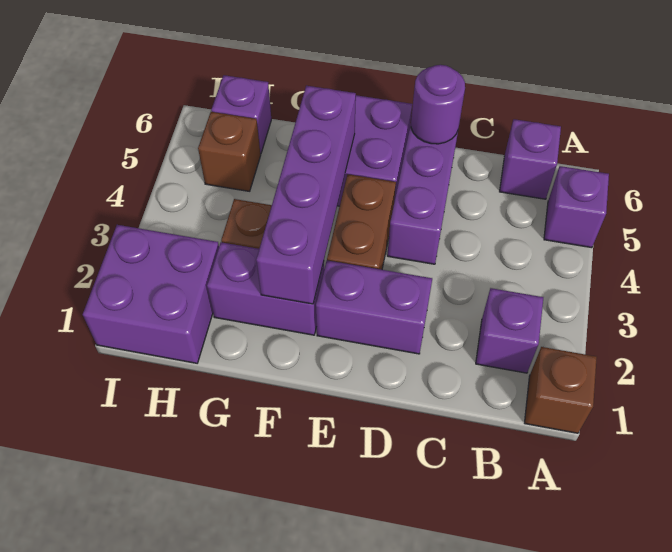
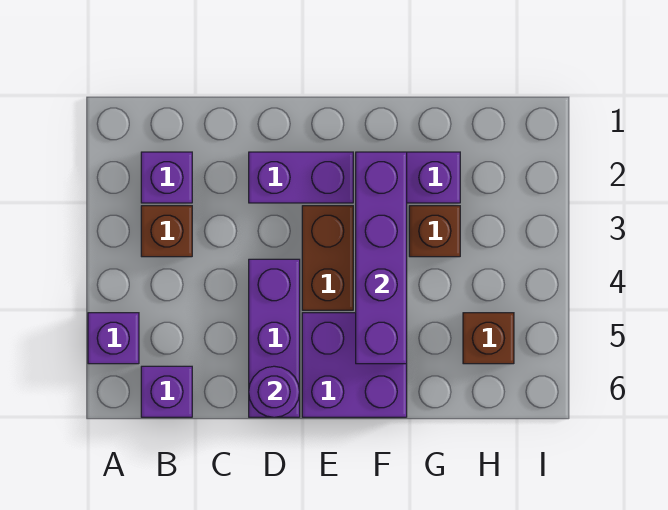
brown 1x1 brick [525,347,597,433] -> brown 1x1 brick moved to [141,206,192,257]
purple 2x2 brick [83,225,219,363] -> none
purple 1x1 brick [211,75,271,154] -> none

